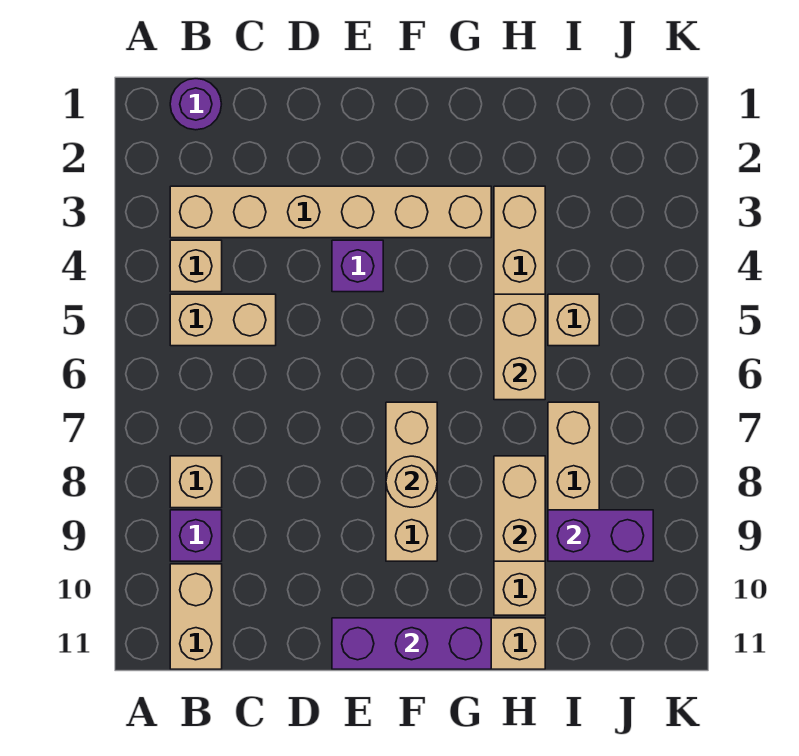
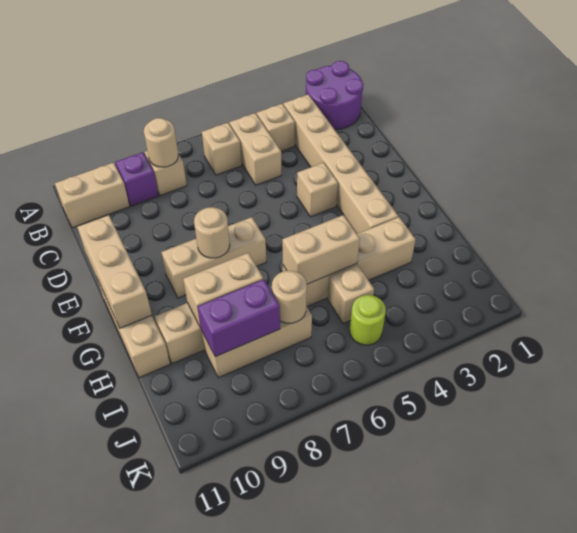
purple 1x1 round brick [170,79,221,130] -> purple 2x2 round brick [306,61,363,130]
none -> tan 1x1 brick [202,123,242,175]
none -> tan 1x1 round brick [144,118,178,167]
purple 1x1 brick [332,240,383,292] -> tan 1x1 brick [297,162,338,217]
purple 1x3 brick [332,618,491,669] -> tan 1x3 brick [77,215,152,328]
none -> tan 1x1 round brick [272,271,307,323]
purple 1x2 brick [548,510,653,561] -> purple 1x2 brick turned to [198,279,280,357]
none -> lime 1x1 round brick [350,295,386,345]

